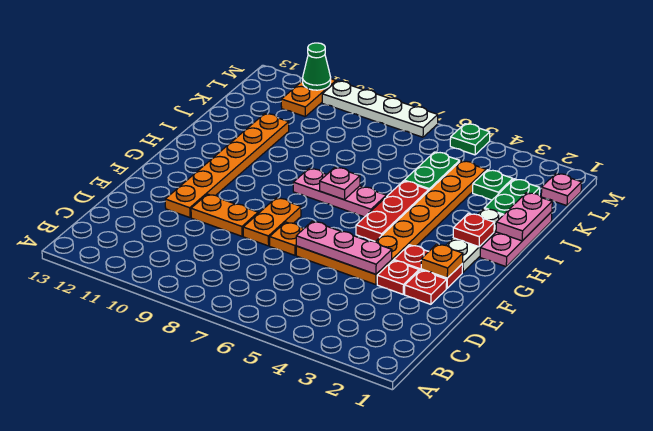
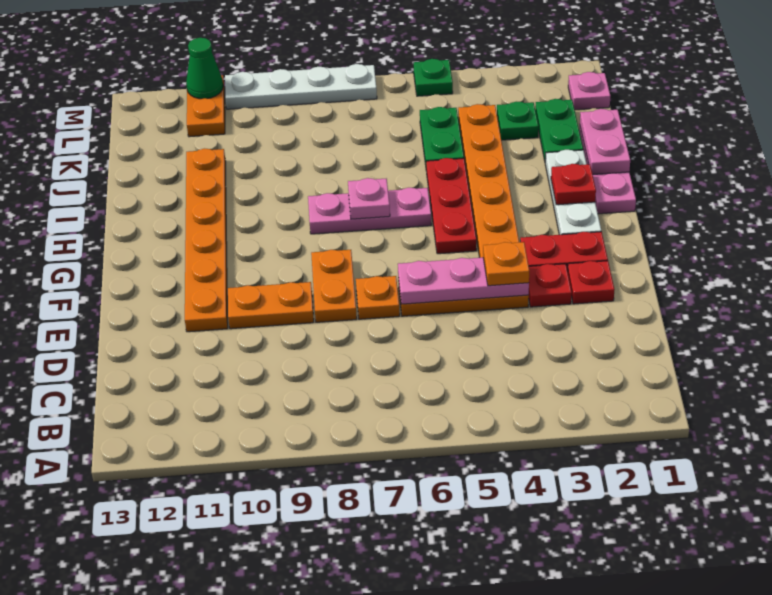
orange 1x1 plate [421,244,463,278] -> orange 1x1 plate moved to [483,242,529,286]

